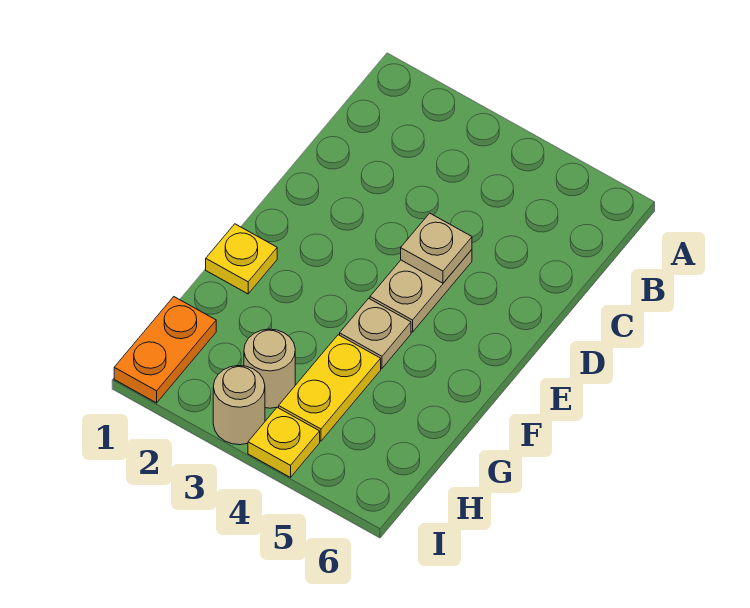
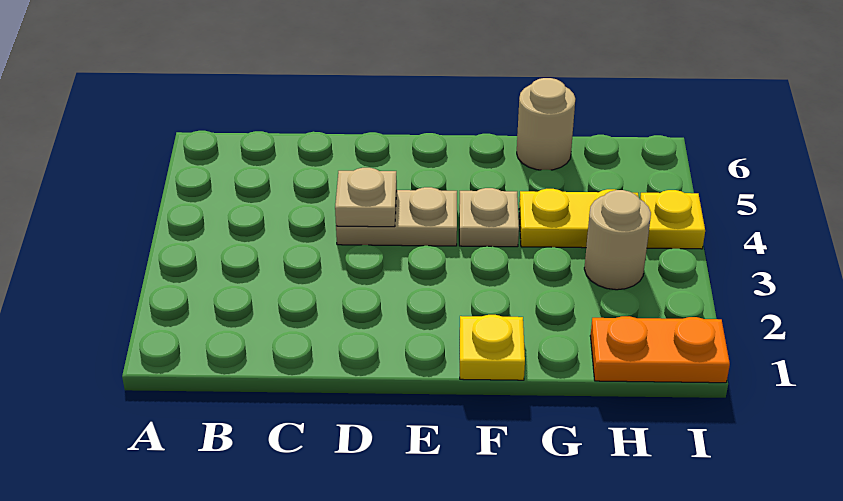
tan 1x1 round brick [213,366,265,445] -> tan 1x1 round brick moved to [517,78,575,170]

